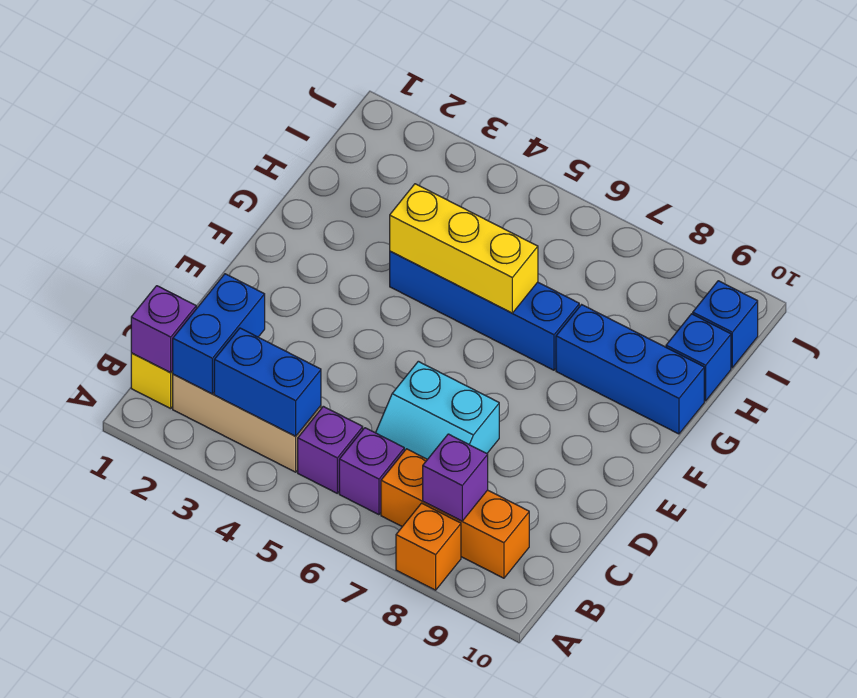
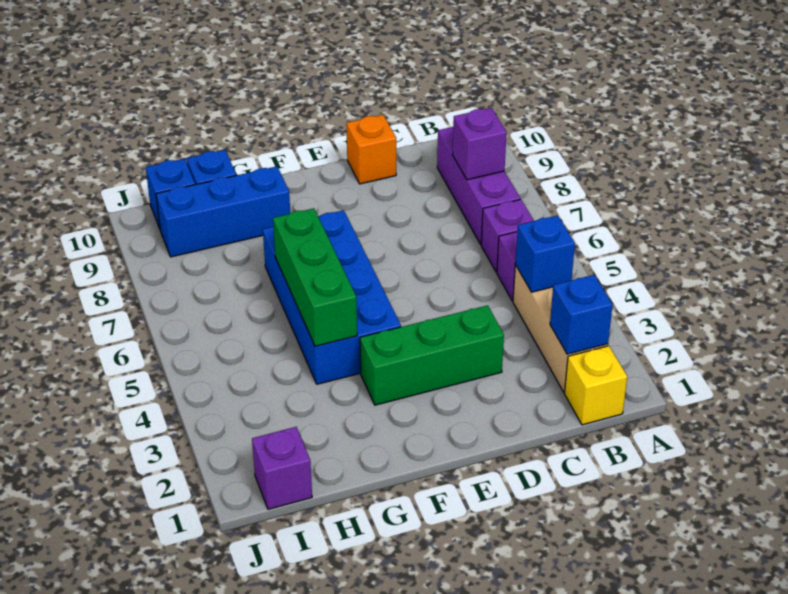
orange 1x1 brick [396,503,461,590] -> orange 1x1 brick moved to [346,115,396,184]
purple 1x1 brick [131,286,196,372] -> purple 1x1 brick moved to [252,427,312,509]
blue 1x2 brick [173,274,265,394] -> blue 1x1 brick [550,275,613,354]
blue 1x2 brick [214,328,321,436] -> blue 1x1 brick [515,215,575,292]
orange 1x3 brick [381,449,529,578] -> purple 1x3 brick [437,127,520,244]
cyan 2x2 slope [376,361,499,459] -> none
none -> green 1x3 brick [360,305,504,405]
blue 1x4 brick [390,251,579,370] -> blue 2x4 brick [263,210,401,384]
yellow 1x3 brick [390,184,538,313] -> green 1x3 brick [273,208,357,346]
blue 1x3 brick [556,305,704,434] -> blue 1x3 brick turned to [156,166,290,257]

